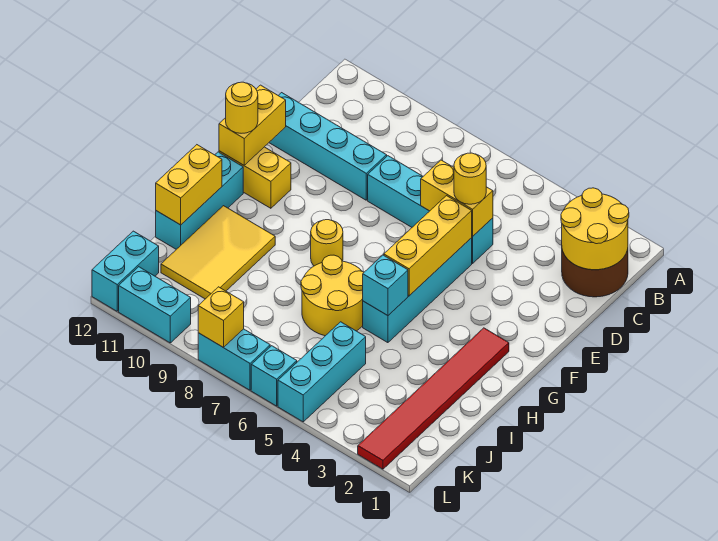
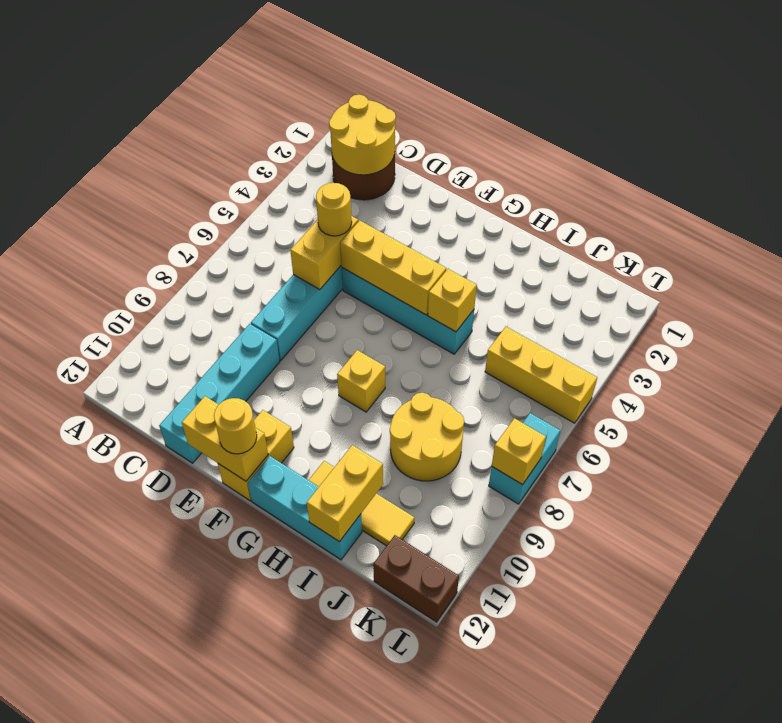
red 1x6 tile [358,328,509,469] -> none
yellow 1x1 round brick [311,220,343,266] -> yellow 1x1 brick [337,350,385,412]
cyan 1x1 brick [363,255,408,316] -> yellow 1x1 brick [428,269,477,332]
yellow 2x2 round brick [301,255,364,336] -> yellow 2x2 round brick moved to [390,393,464,481]
yellow 2x3 tile [161,206,275,299] -> yellow 1x3 tile [309,461,414,546]
yellow 1x2 brick [156,145,222,225] -> yellow 1x2 brick turned to [307,445,383,542]
cyan 1x3 brick [278,322,366,422] -> yellow 1x3 brick [485,327,597,423]
cyan 1x2 brick [92,231,159,311] -> brown 1x2 brick [373,535,459,622]
cyan 1x1 brick [251,346,297,406] -> none
cyan 1x2 brick [119,267,191,343] -> none

